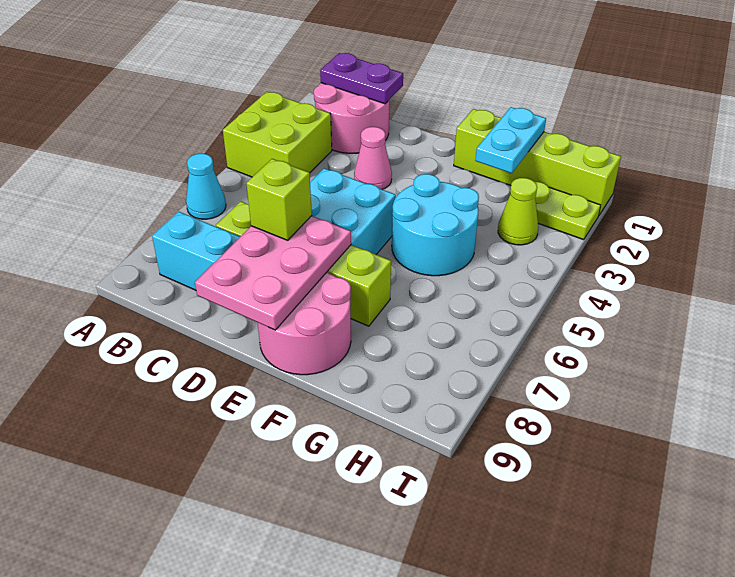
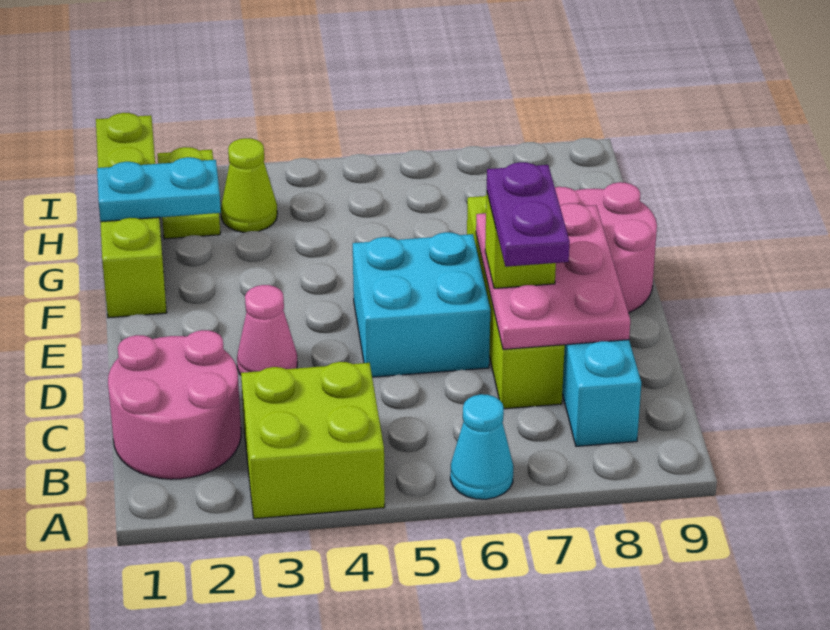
purple 1x2 plate [320,53,403,104] -> purple 1x2 plate moved to [487,162,570,267]
pink 2x3 plate [195,216,351,330] -> pink 2x3 plate turned to [476,203,630,350]
cyan 2x2 round brick [392,174,479,276] -> none

